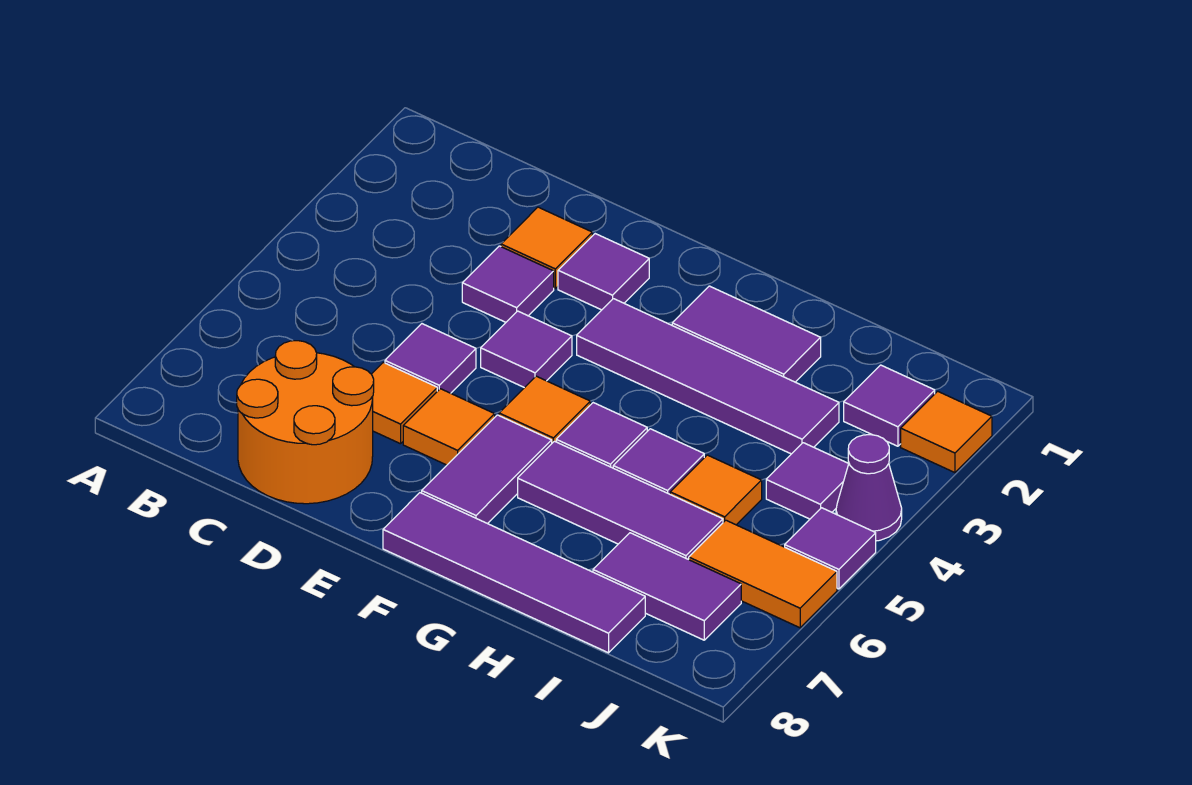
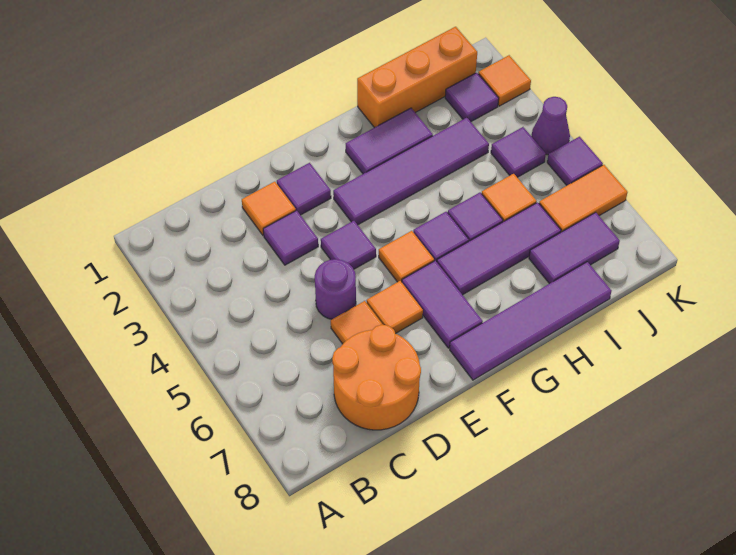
purple 1x1 tile [385,324,476,393] -> purple 1x1 round brick [315,259,356,319]
none -> orange 1x3 brick [357,27,477,128]

